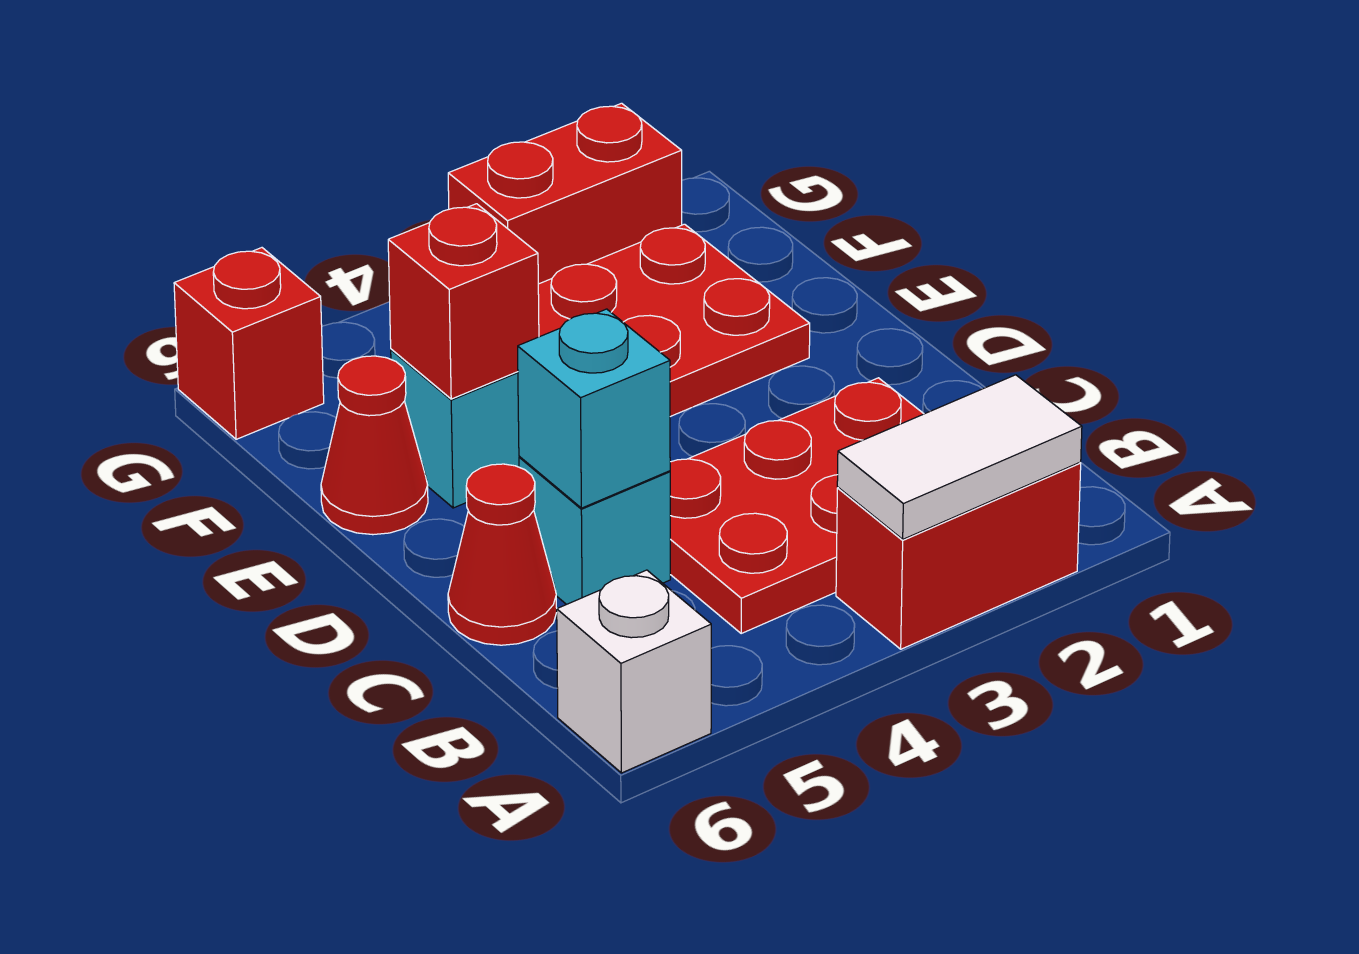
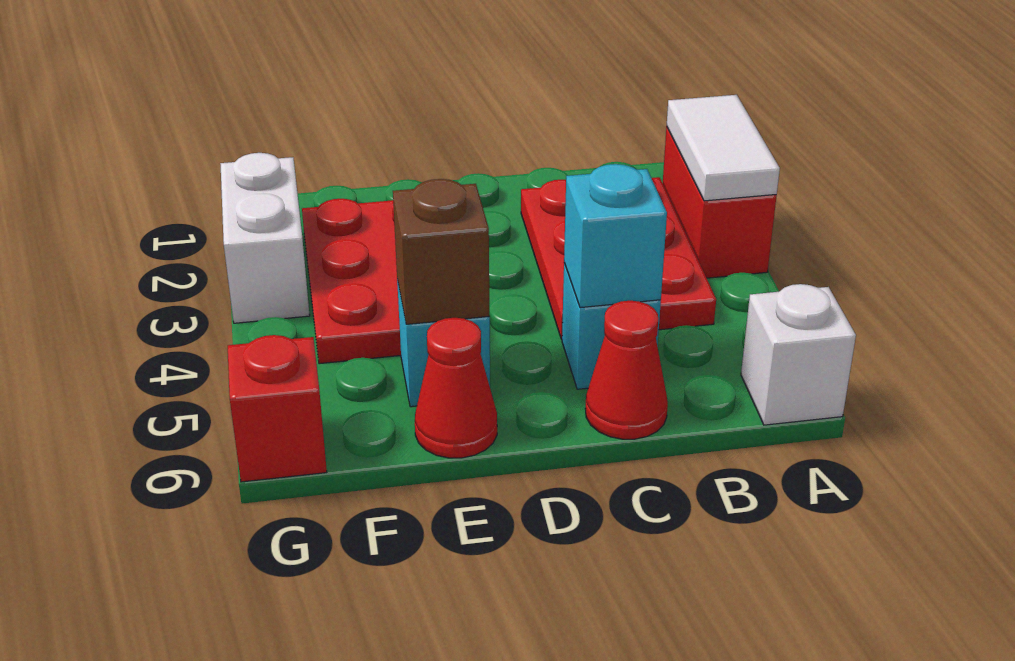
red 1x1 brick [388,204,539,399] -> brown 1x1 brick [393,179,490,324]
red 1x2 brick [448,103,682,284] -> white 1x2 brick [220,153,310,323]

